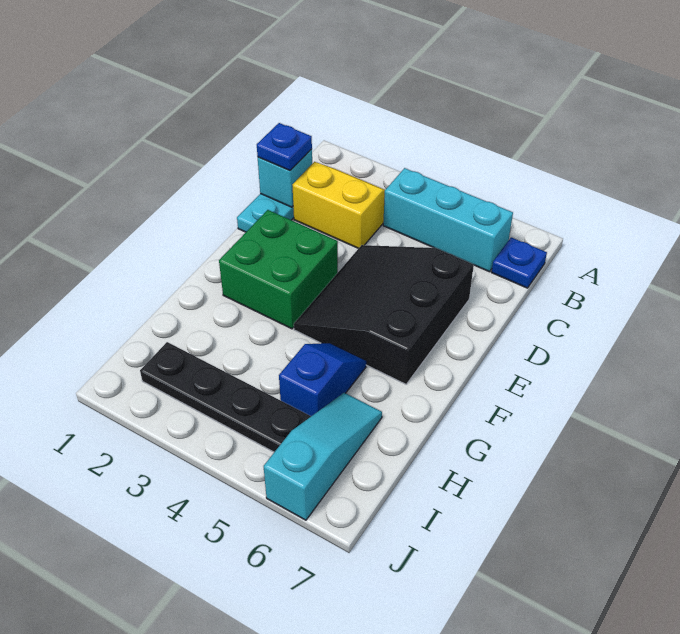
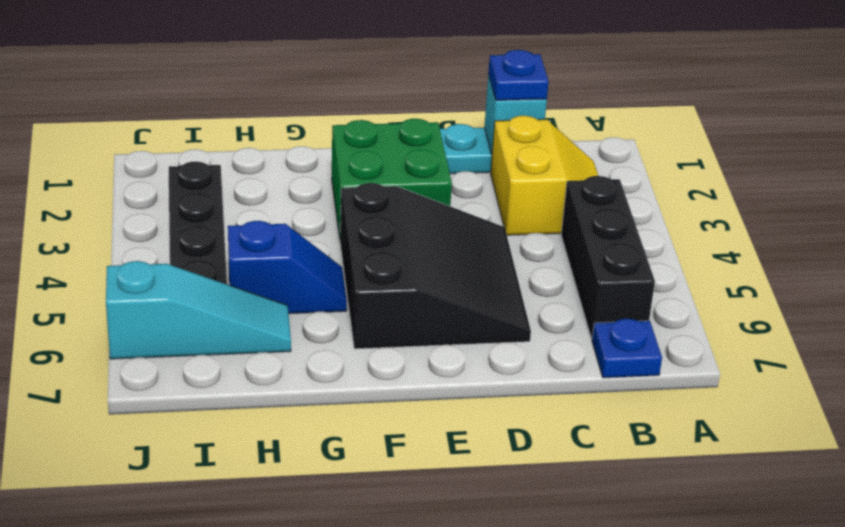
cyan 1x3 brick [383,168,513,272] -> black 1x3 brick [561,176,655,339]
black 3x3 slope [294,245,474,384] -> black 3x3 slope turned to [340,183,531,349]

